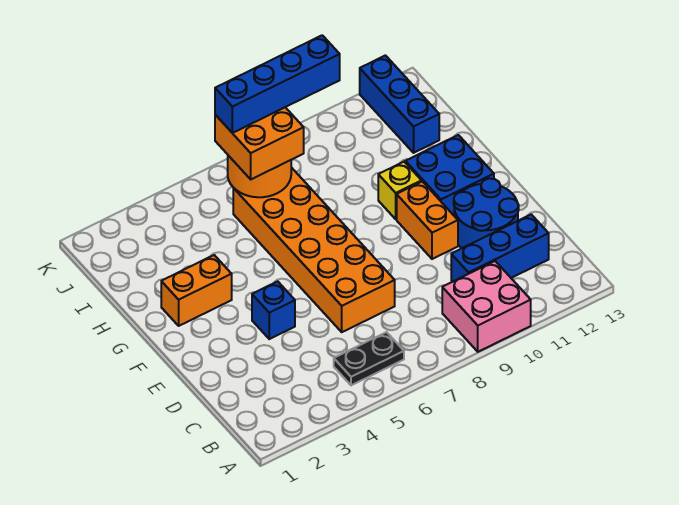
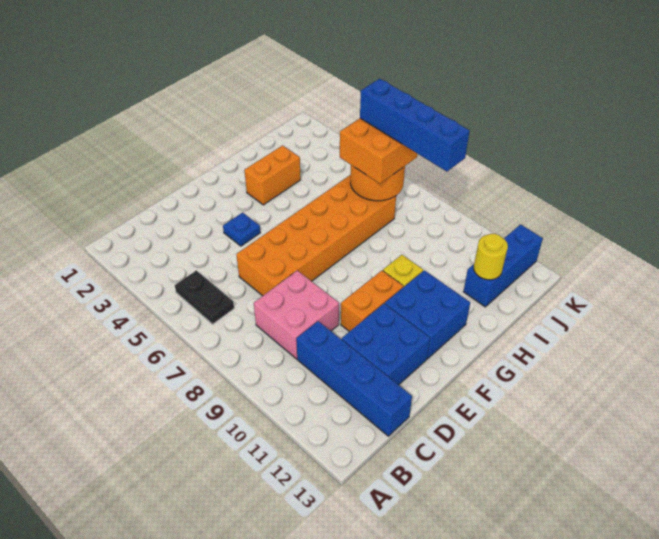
pink 2x2 brick [442,261,531,352] -> pink 2x2 brick moved to [254,271,339,359]
blue 1x3 brick [451,215,549,282] -> blue 1x4 brick [296,321,412,436]
blue 2x2 round brick [454,179,519,248] -> blue 2x2 brick [342,304,430,385]
blue 1x1 brick [252,281,295,339] -> blue 1x1 plate [223,213,260,246]
orange 1x2 brick [161,255,232,326] -> orange 1x2 brick turned to [244,145,301,205]
none -> yellow 1x1 round brick [474,234,508,280]

